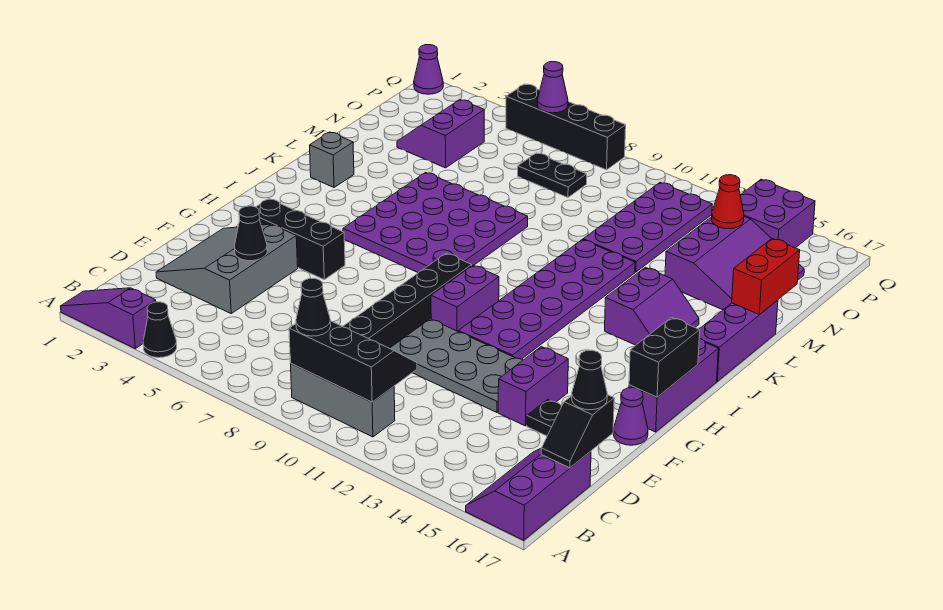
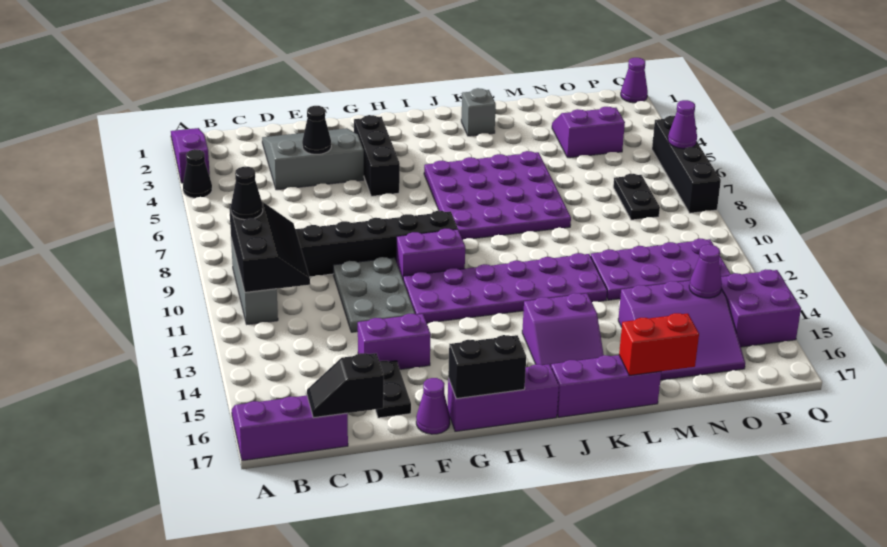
black 1x1 cone [572,350,607,410] -> none
grey 2x4 plate [390,319,523,412] -> grey 2x3 plate [333,257,415,332]
red 1x1 cone [712,175,744,229] -> purple 1x1 cone [689,245,722,298]

